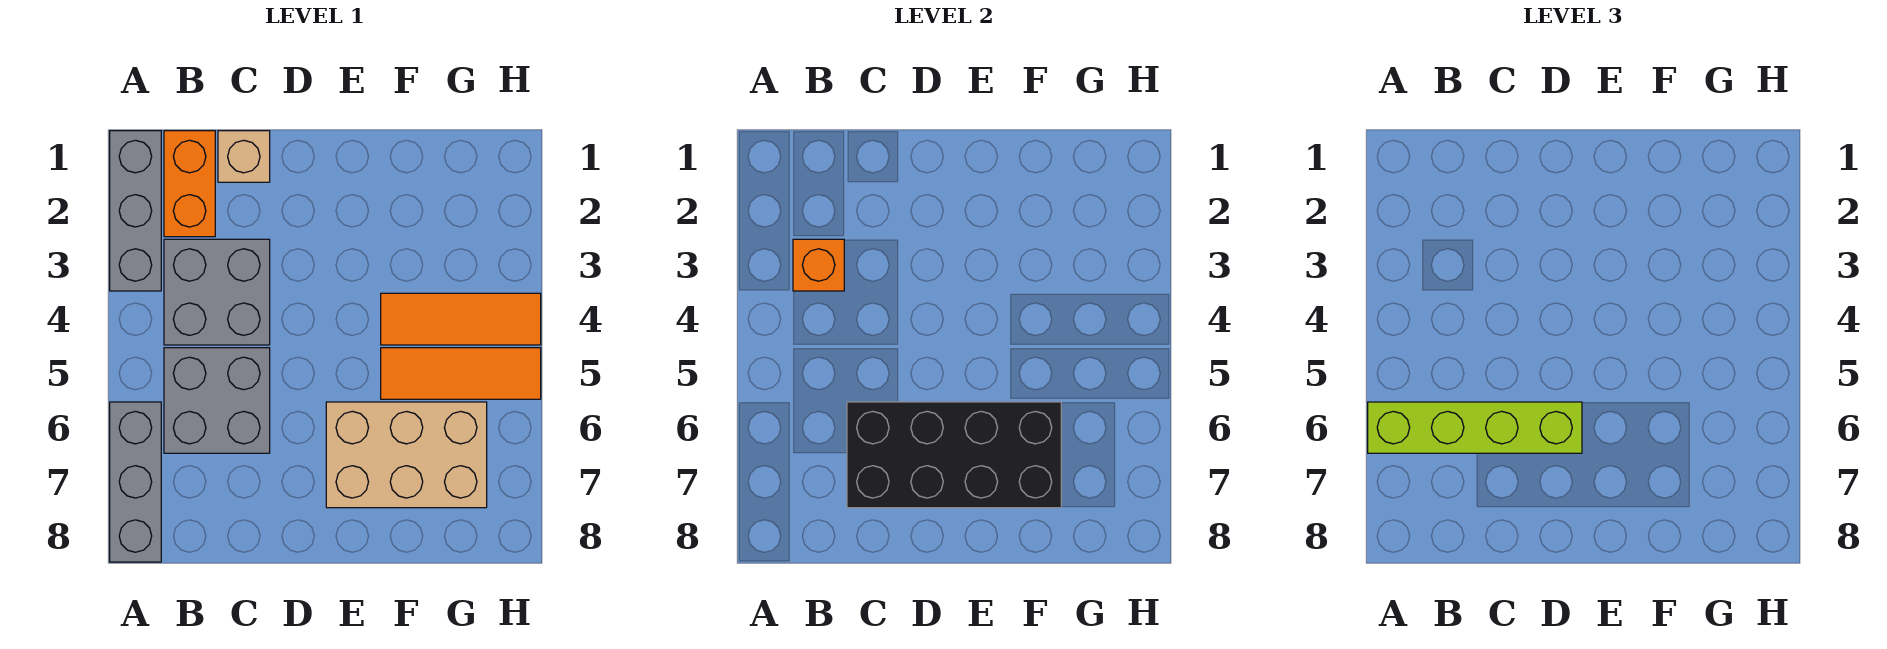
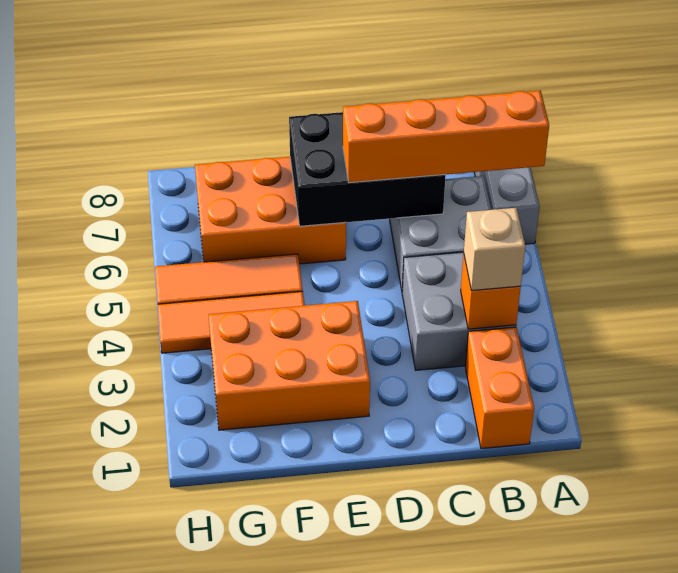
grey 1x3 brick [110,131,161,291] -> none
lime 1x4 brick [1368,402,1582,453] -> orange 1x4 brick [343,90,549,183]
tan 1x1 brick [218,131,270,182] -> tan 1x1 brick moved to [464,208,525,291]
black 2x4 brick [847,402,1061,508] -> black 2x3 brick [289,112,446,226]
none -> orange 2x3 brick [208,301,370,430]
tan 2x3 brick [326,402,487,508] -> orange 2x3 brick [195,157,346,264]

